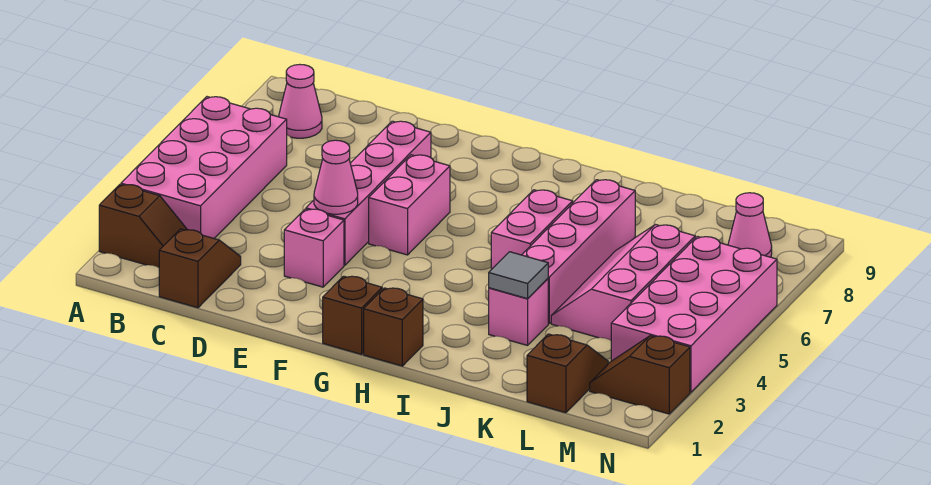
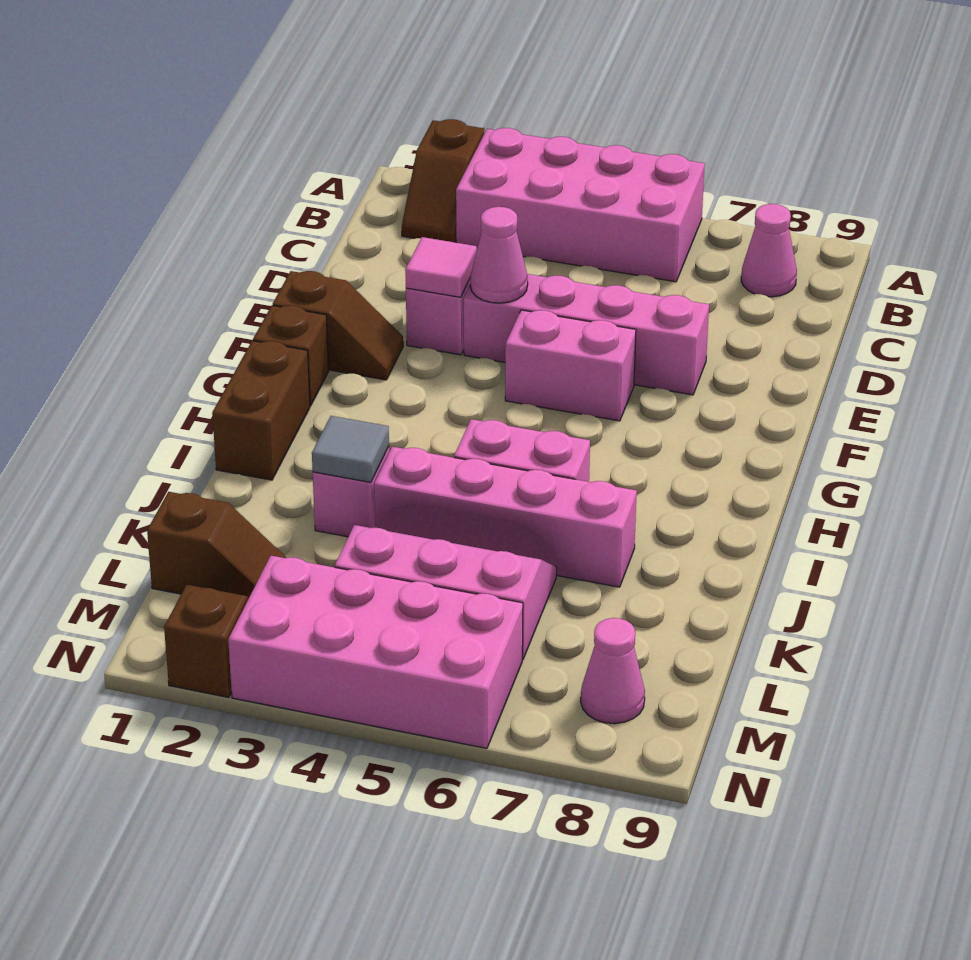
brown 1x2 slope [159,229,241,308] -> brown 1x2 slope moved to [273,271,403,380]
none -> pink 1x1 tile [405,237,477,297]
brown 1x1 brick [364,288,423,366] -> brown 1x2 brick [212,341,310,480]

